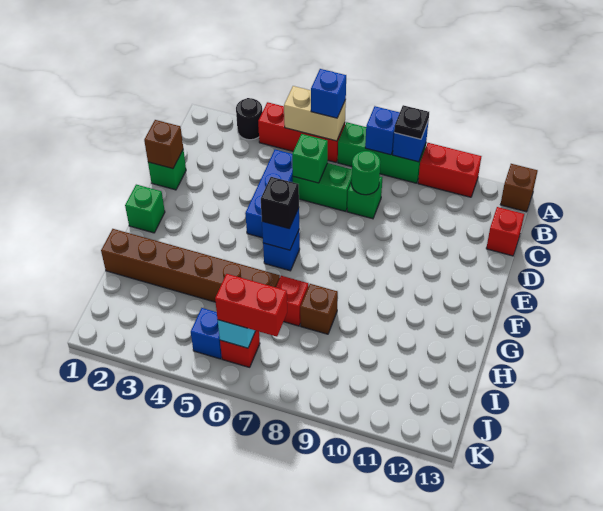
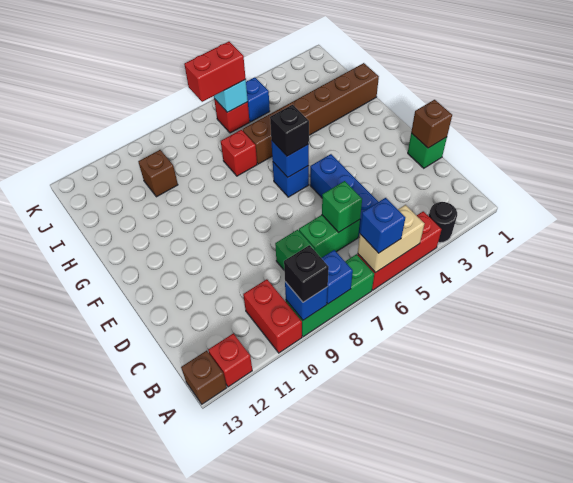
black 1x1 plate [394,105,429,139] -> black 1x1 brick [284,245,329,302]
red 1x2 brick [418,143,481,197] -> red 1x2 brick turned to [243,279,302,353]
green 1x1 round brick [351,151,380,195] -> none
red 1x1 brick [486,207,524,256] -> red 1x1 brick moved to [208,333,252,387]
green 1x1 brick [125,185,165,233] -> none
brown 1x1 brick [300,284,338,334] -> brown 1x1 brick moved to [138,150,178,197]

